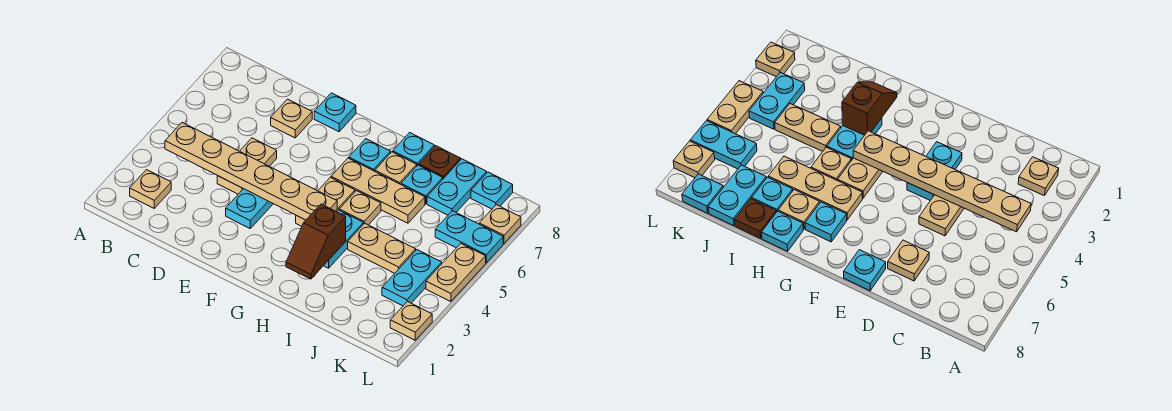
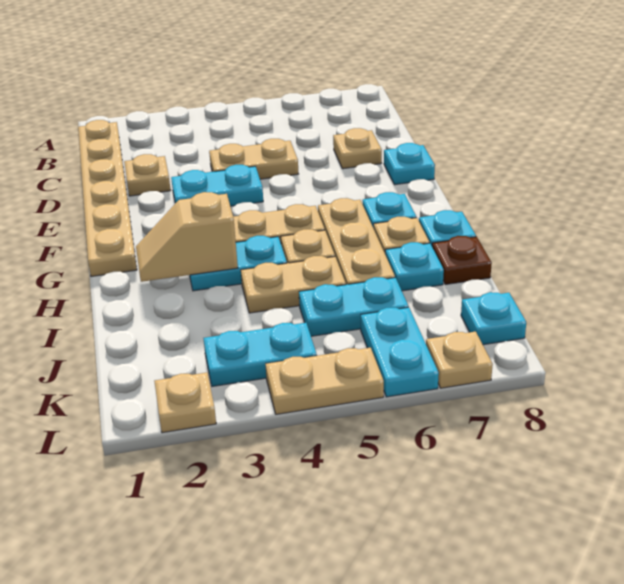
tan 1x1 plate [130,170,171,208] -> tan 1x1 plate moved to [124,154,171,196]
tan 1x6 plate [165,123,337,220] -> tan 1x6 plate moved to [78,120,137,277]
brown 1x2 slope [286,204,346,279] -> tan 1x2 slope [136,192,238,282]
tan 1x2 plate [348,223,416,273] -> tan 1x2 plate turned to [241,256,346,313]
cyan 1x2 plate [427,159,487,215] -> cyan 1x2 plate moved to [299,277,409,336]

